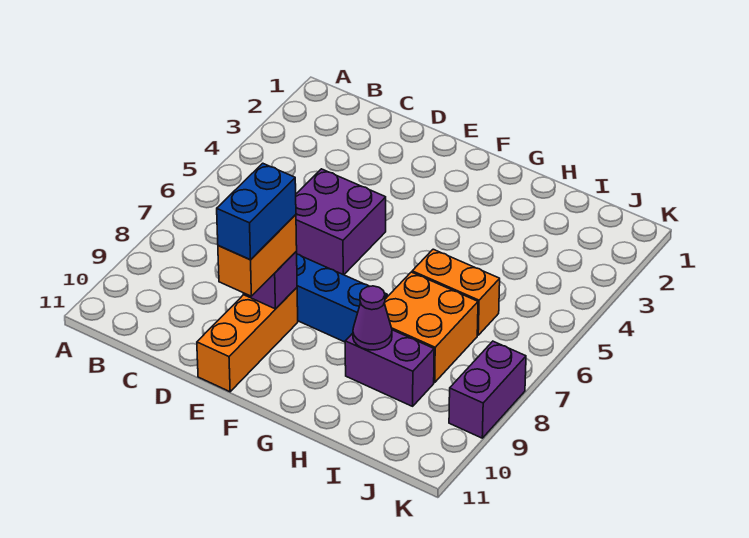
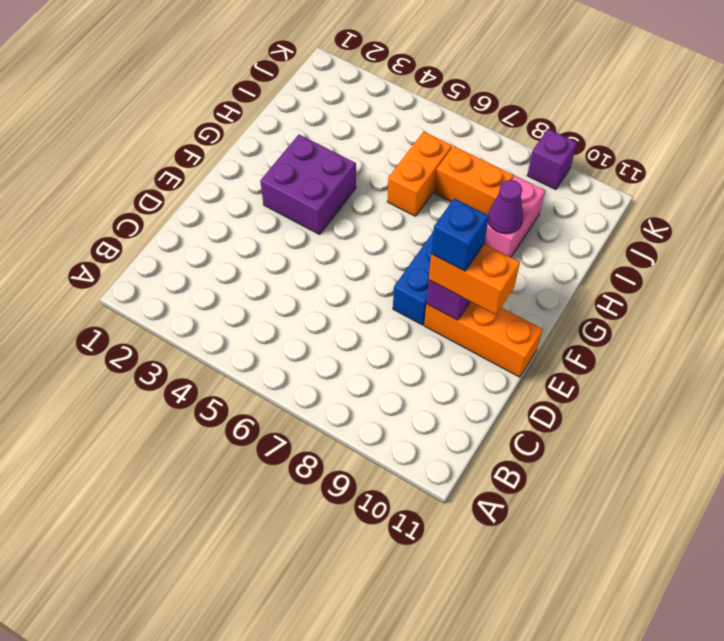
purple 2x2 brick [296,169,386,275] -> purple 2x2 brick moved to [260,135,356,234]
blue 1x2 brick [217,163,296,260] -> blue 1x1 brick [431,198,489,271]
orange 2x2 brick [384,272,478,382] -> orange 1x2 brick [435,146,514,215]
purple 1x2 brick [345,330,434,406] -> pink 1x2 brick [484,176,545,257]
purple 1x2 brick [449,341,526,438] -> purple 1x1 brick [527,129,577,190]

